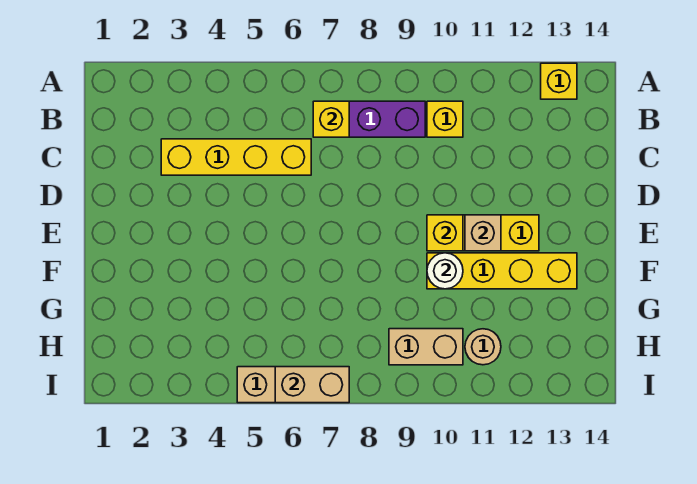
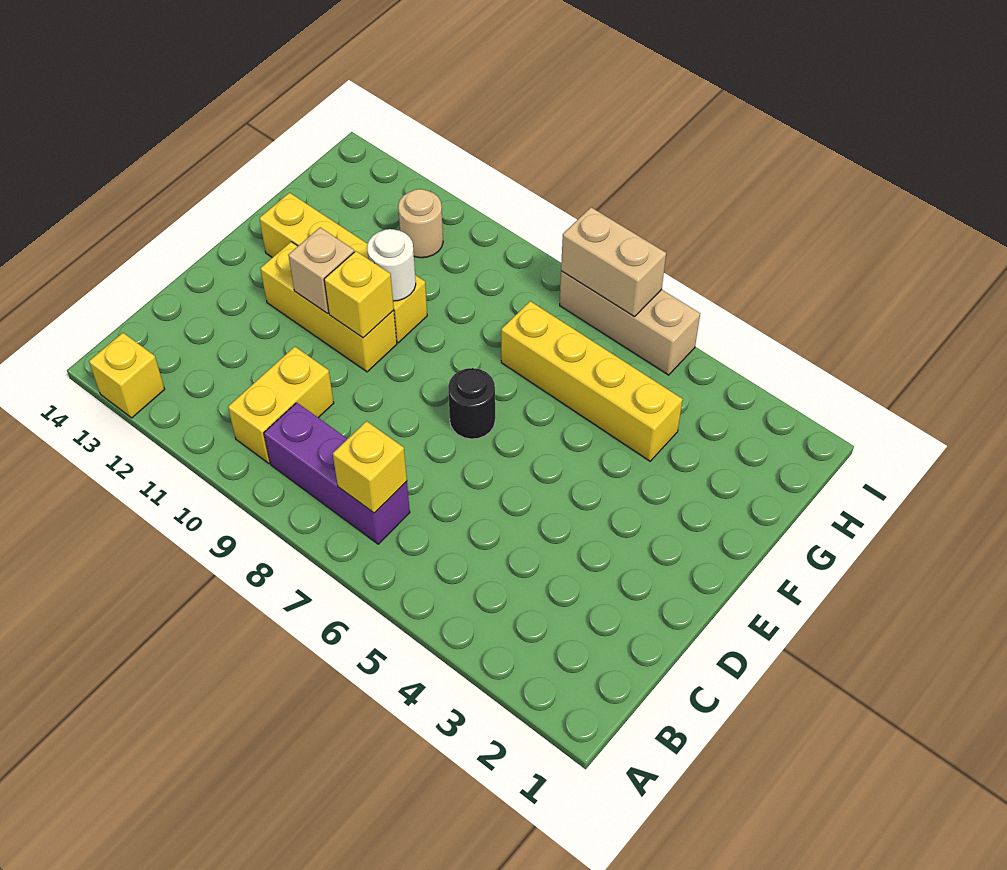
yellow 1x1 brick [427,101,463,137] -> yellow 1x2 brick [228,347,334,463]
yellow 1x4 brick [161,139,311,175] -> yellow 1x4 brick moved to [501,301,683,461]
none -> black 1x1 round brick [448,368,495,439]
tan 1x2 brick [389,329,463,365] -> none

